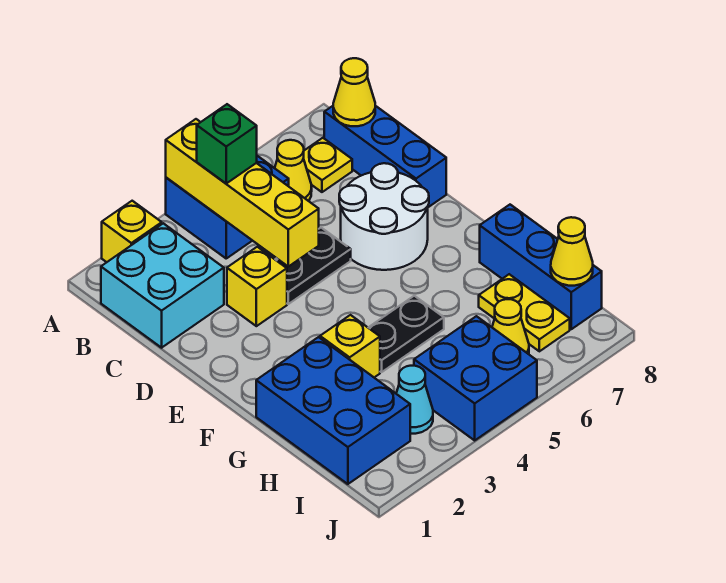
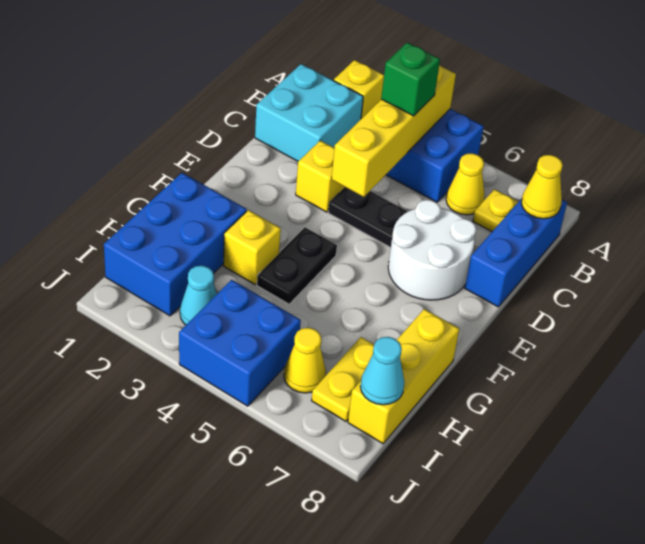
black 1x2 plate [368,296,444,372] -> black 1x2 plate turned to [257,228,337,304]
blue 1x3 brick [480,205,602,329] -> yellow 1x3 brick [348,309,459,444]
yellow 1x1 cone [551,217,593,286] -> cyan 1x1 cone [360,337,404,405]

